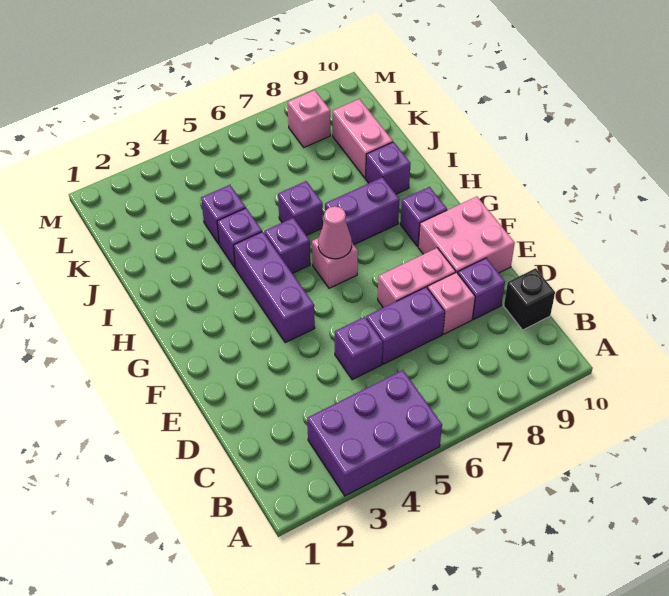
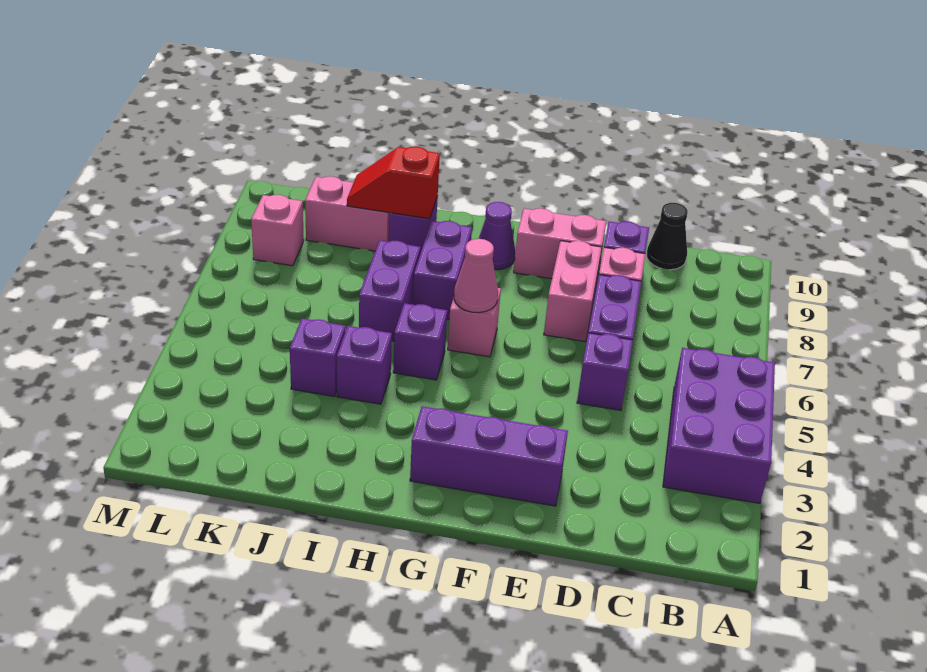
black 1x1 brick [504,268,555,330] -> black 1x1 cone [647,203,688,270]
pink 2x2 brick [418,197,515,273] -> pink 1x2 brick [514,208,606,279]
purple 1x3 brick [234,232,315,343] -> purple 1x3 brick moved to [410,406,568,506]
purple 1x1 brick [400,187,447,247] -> purple 1x1 cone [479,202,515,270]
purple 1x1 brick [278,181,323,236] -> purple 1x2 brick [359,240,421,341]
none -> red 1x2 slope [347,146,440,219]

